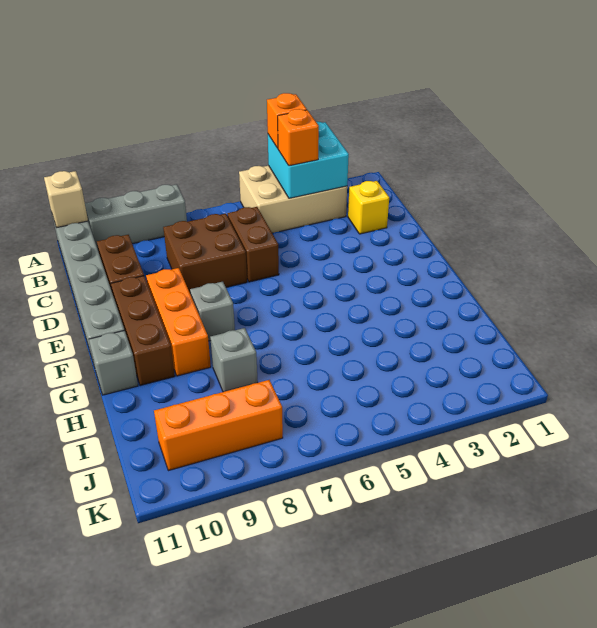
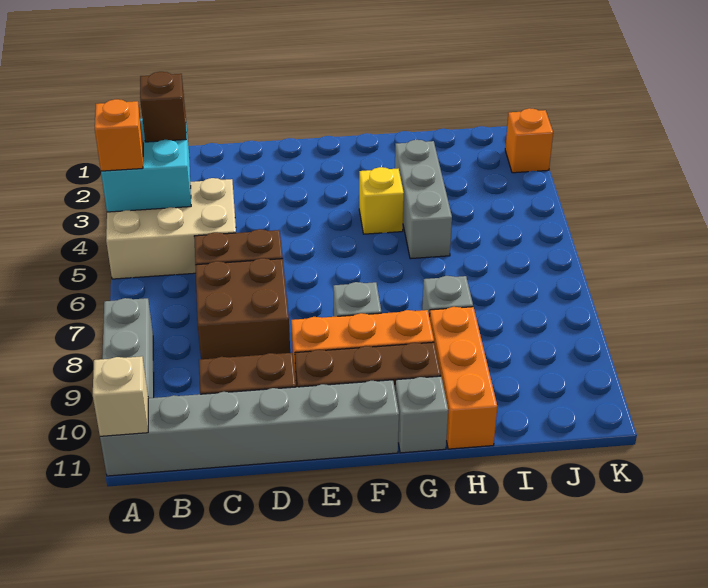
tan 2x3 brick [239,166,347,233] -> tan 2x3 brick turned to [106,178,236,279]
none -> brown 1x1 brick [140,72,186,142]
orange 1x1 brick [278,109,319,166] -> orange 1x1 brick moved to [505,108,553,173]
yellow 1x1 brick [348,181,389,234] -> yellow 1x1 brick moved to [359,167,404,234]
none -> grey 1x3 brick [395,140,452,259]
orange 1x3 brick [154,380,283,471] -> orange 1x3 brick moved to [430,307,497,449]

